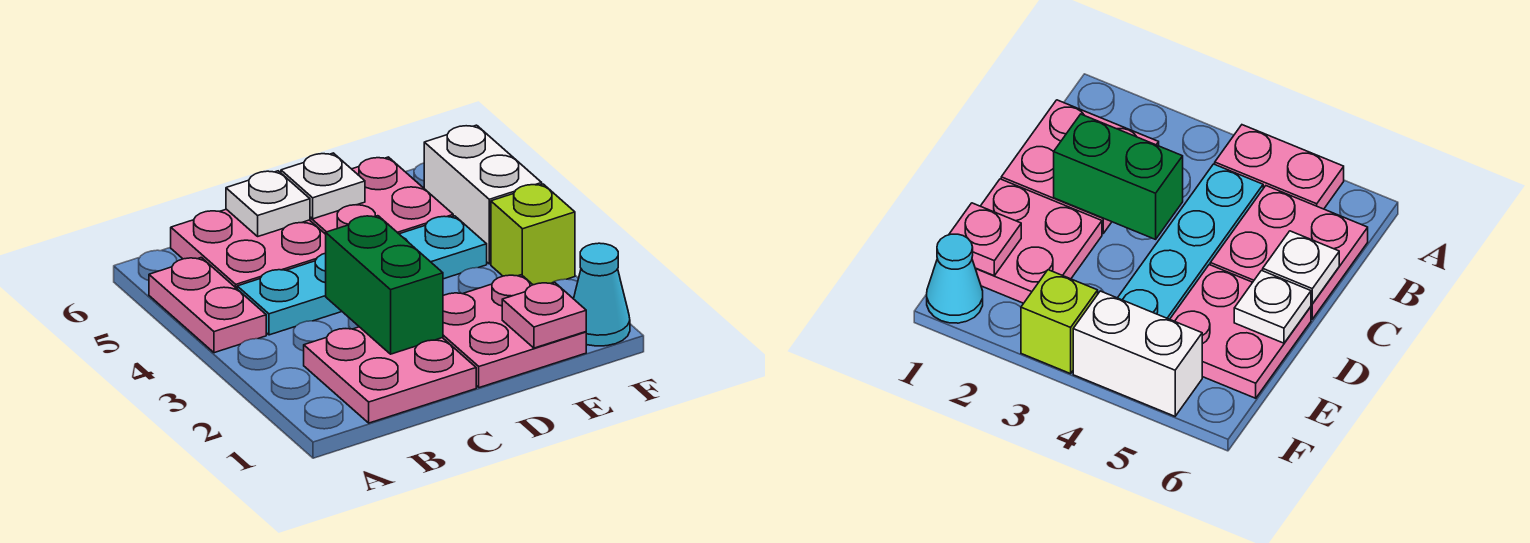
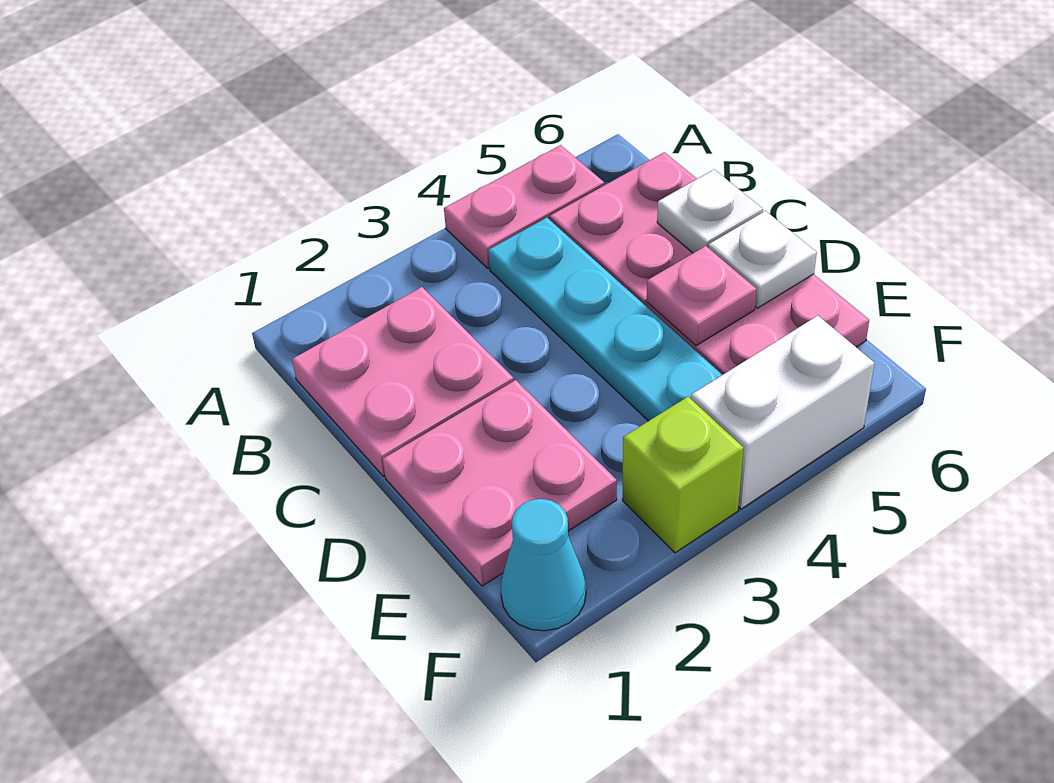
green 1x2 brick [326,216,443,354] -> none
pink 1x1 plate [502,282,586,348] -> pink 1x1 plate moved to [647,246,756,346]

